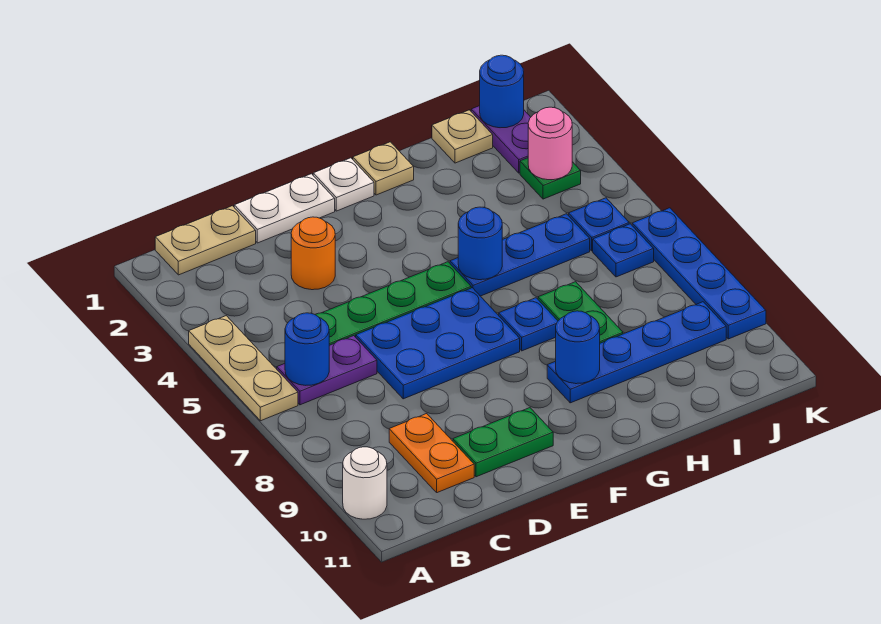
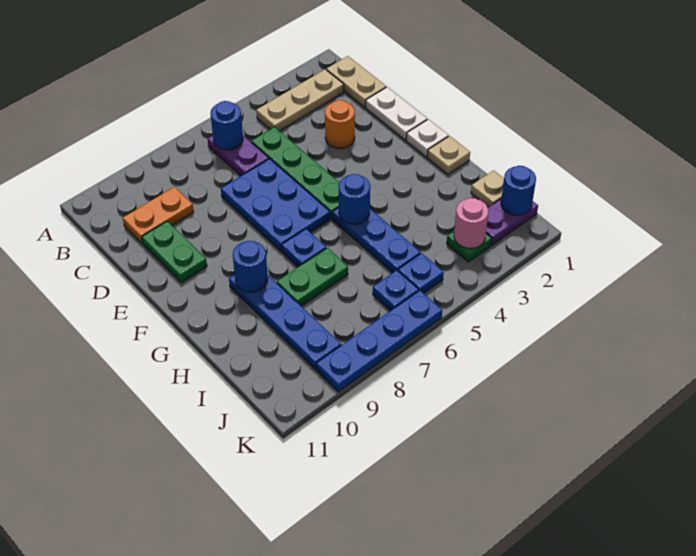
tan 1x3 plate [189,316,298,421] -> tan 1x3 plate moved to [256,69,344,131]
white 1x1 round brick [343,447,387,519] -> none

